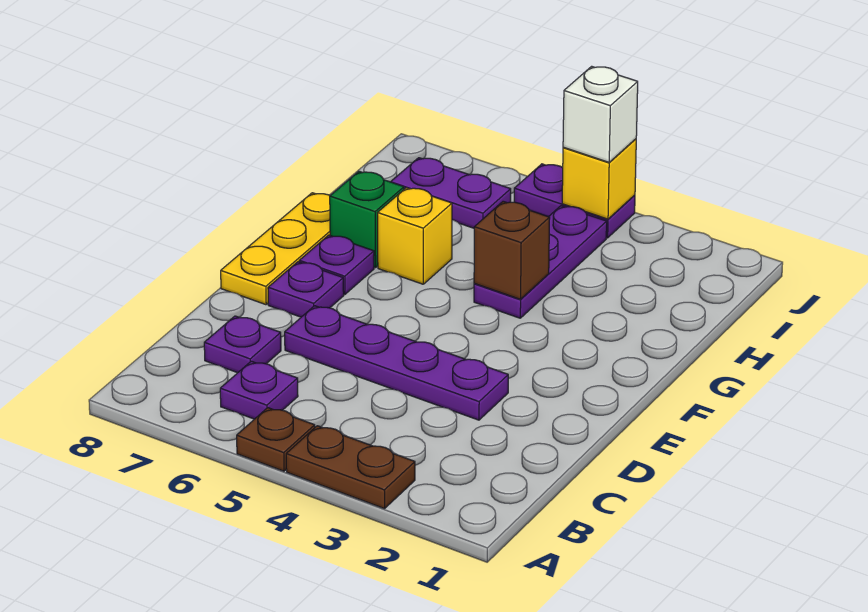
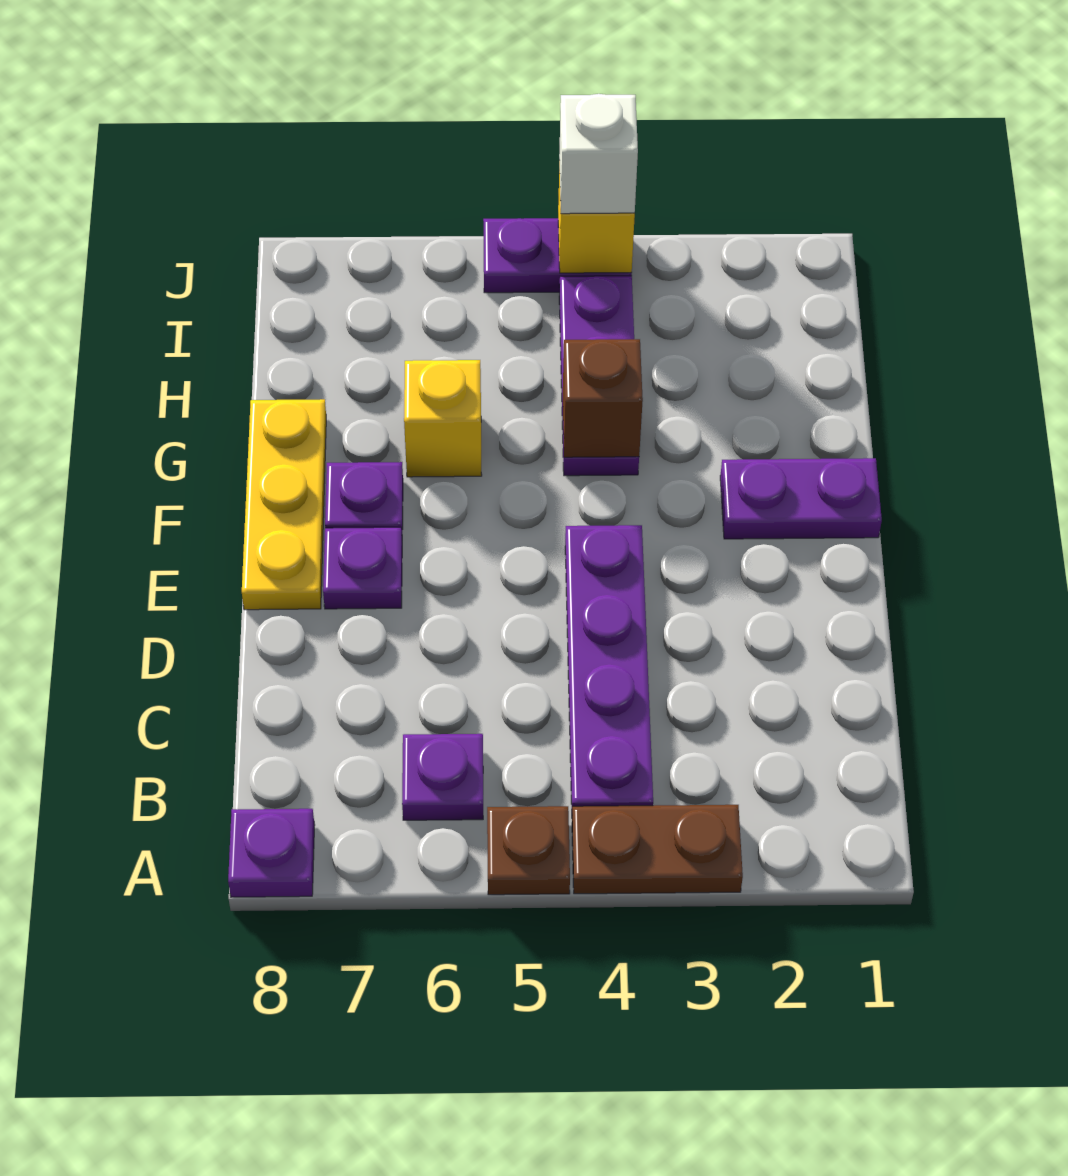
purple 1x1 plate [204,316,281,373] -> purple 1x1 plate moved to [228,809,315,897]
purple 1x4 plate [285,306,508,420] -> purple 1x4 plate turned to [565,525,653,806]
green 1x1 brick [330,171,404,268] -> none
purple 1x2 plate [391,158,511,228] -> purple 1x2 plate moved to [720,458,882,539]

